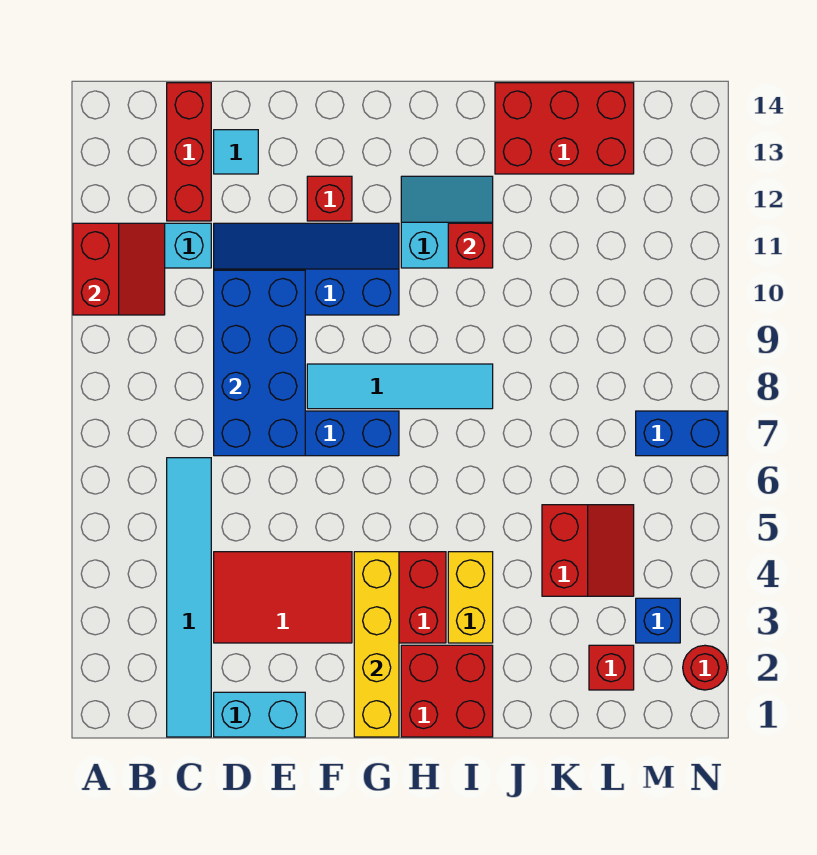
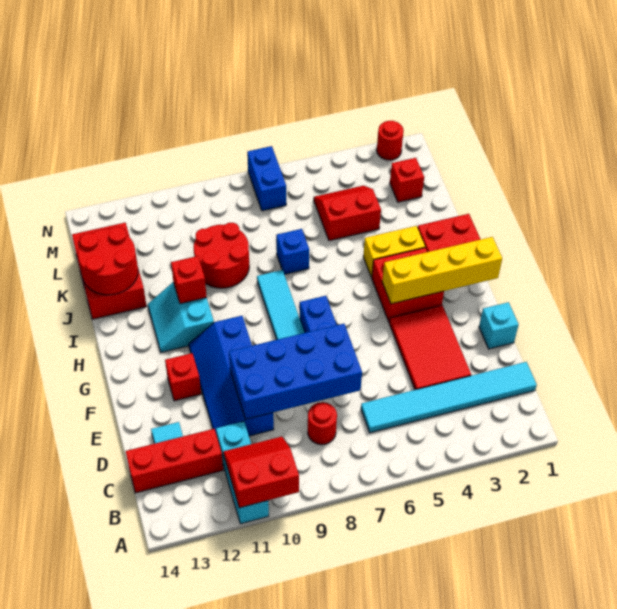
none -> red 1x1 round brick [308,402,337,445]
cyan 1x2 brick [214,692,305,737] -> cyan 1x1 brick [479,302,519,349]
none -> red 2x2 round brick [194,223,249,288]
none -> red 2x2 round brick [78,227,138,295]
blue 1x1 brick [636,598,680,643] -> blue 1x1 brick moved to [276,229,309,274]

